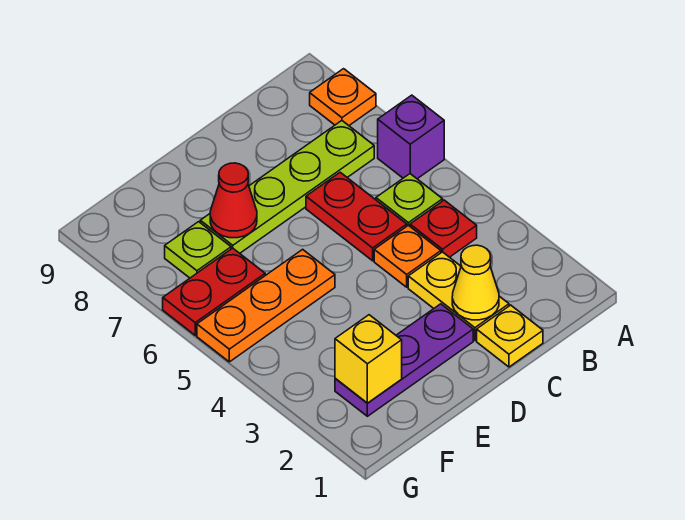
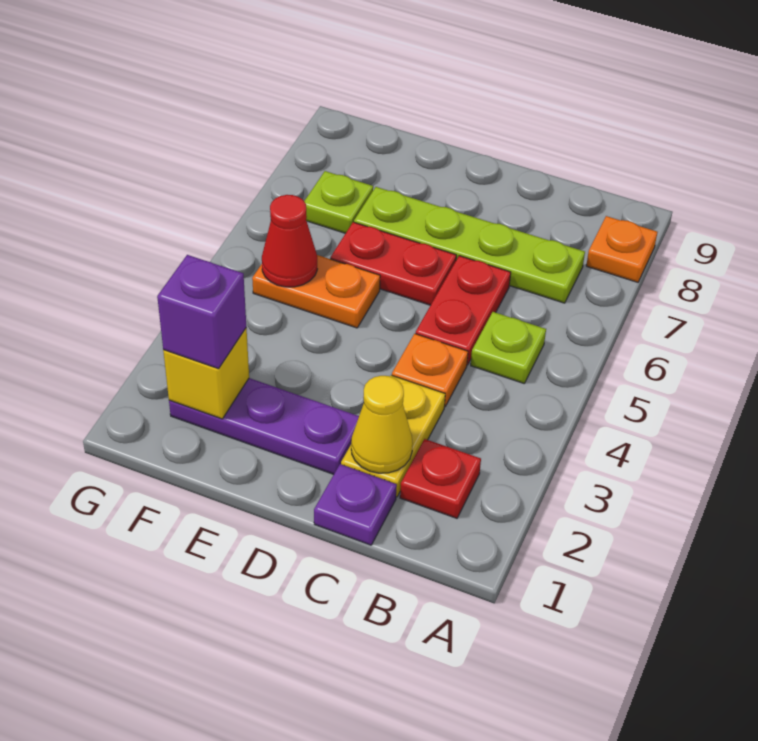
purple 1x1 brick [378,95,444,179] -> purple 1x1 brick moved to [157,255,246,369]
red 1x1 plate [410,200,477,257] -> red 1x1 plate moved to [400,439,481,518]
yellow 1x1 plate [477,305,543,367] -> purple 1x1 plate [314,464,397,545]
orange 1x3 plate [197,249,335,362] -> orange 1x2 plate [252,255,380,328]
red 1x1 cone [210,163,257,238] -> red 1x1 cone moved to [262,195,317,287]
red 1x2 plate [163,248,265,335] -> red 1x2 plate moved to [330,222,456,305]

